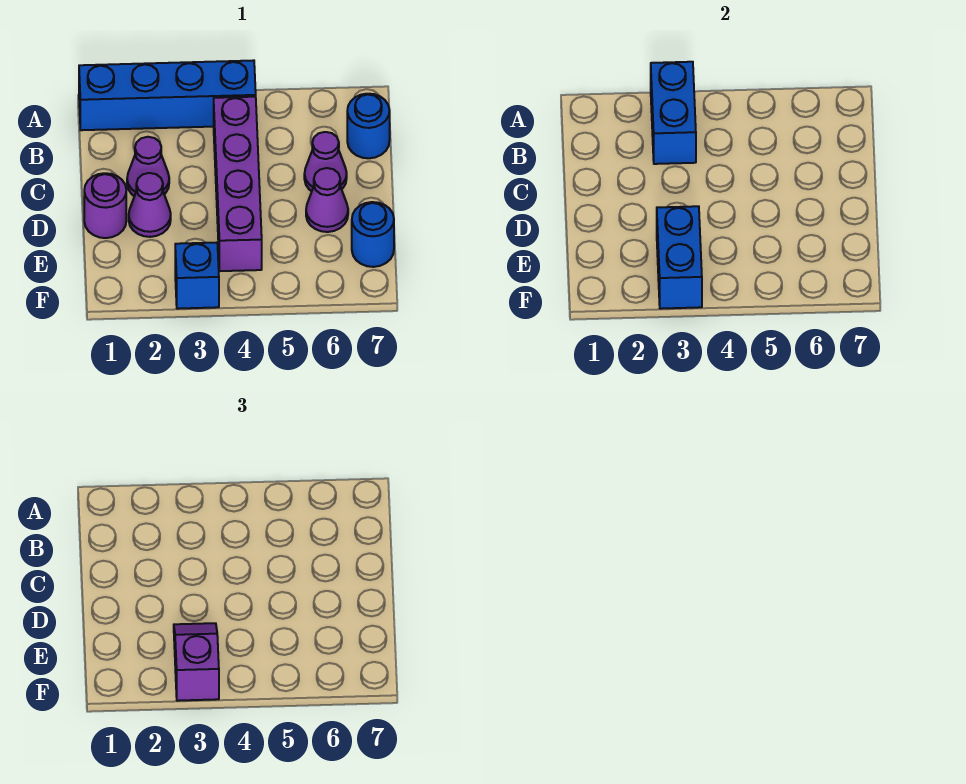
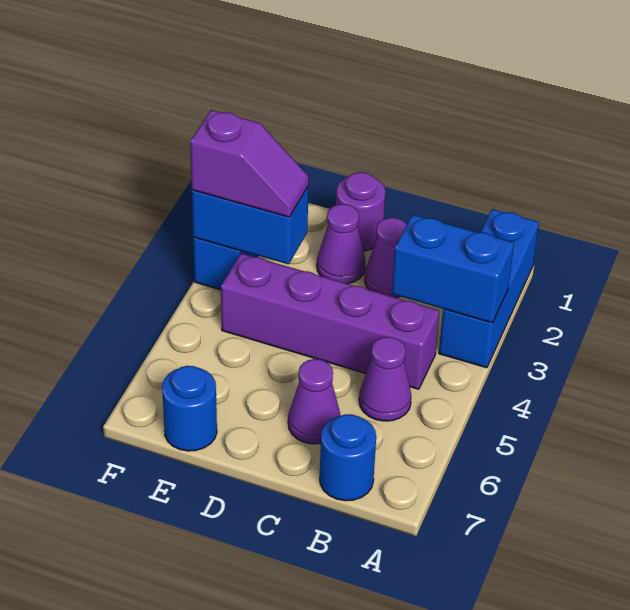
blue 1x4 brick [79,60,256,130] -> blue 1x3 brick [439,209,539,368]
purple 1x1 cone [306,168,348,232] -> purple 1x1 cone moved to [359,337,411,421]

